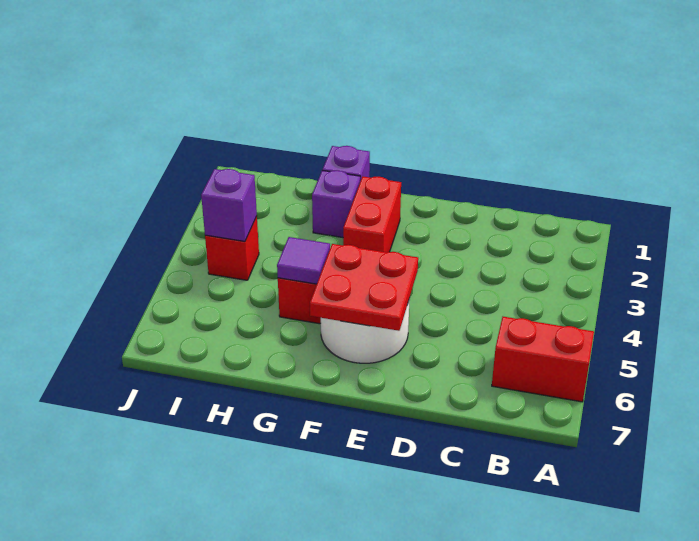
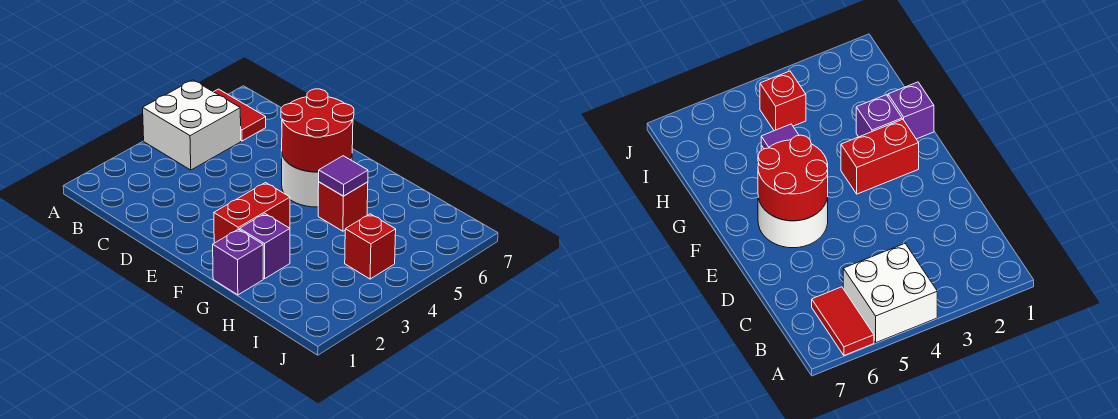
none -> white 2x2 brick [143,80,241,170]
red 1x2 brick [492,317,594,402] -> red 1x2 tile [214,89,266,141]
red 2x2 plate [310,244,418,331] -> red 2x2 round brick [281,89,354,172]
purple 1x1 brick [201,169,257,241] -> none

